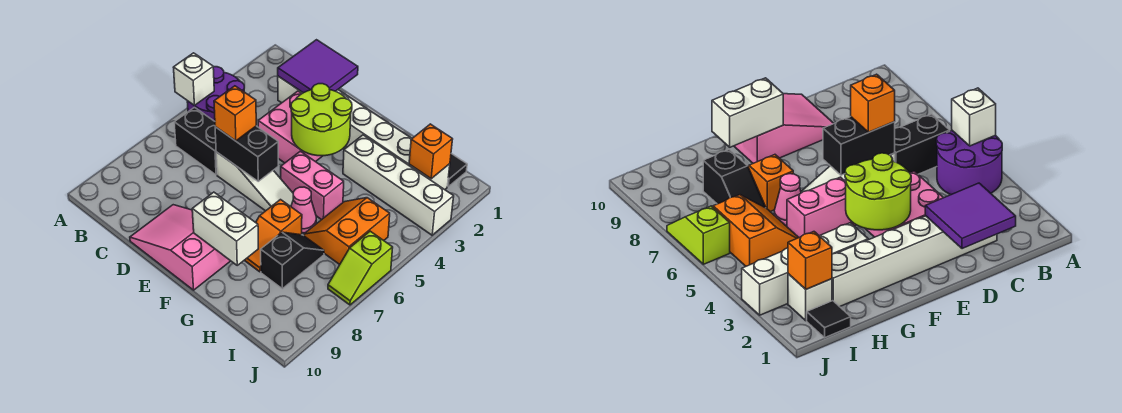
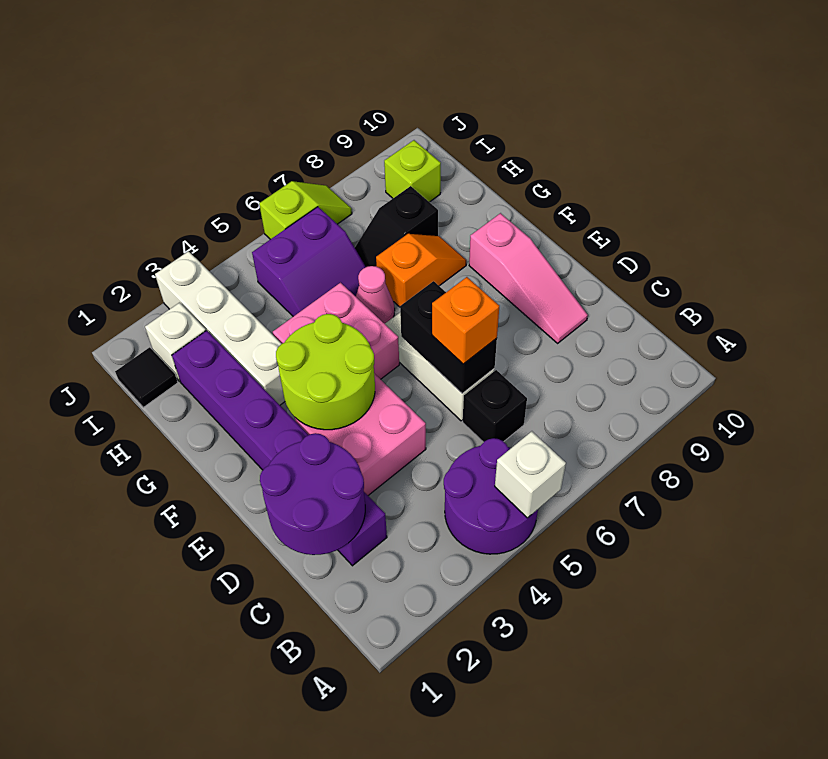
black 1x2 brick [174,108,217,175] -> black 1x1 brick [463,370,527,442]
purple 2x2 tile [278,40,358,93] -> purple 2x2 round brick [260,433,365,555]
white 1x6 brick [278,76,412,165] -> purple 1x6 brick [172,331,387,566]
pink 2x3 slope [130,205,230,290] -> pink 1x3 slope [469,213,588,343]
pink 1x2 brick [281,151,344,220] -> pink 2x2 brick [273,283,399,379]
white 1x2 brick [192,192,258,265] -> none
orange 2x2 slope [304,198,390,265] -> purple 2x2 slope [252,207,366,316]
orange 1x1 brick [409,124,453,179] -> none
none -> lime 1x1 brick [384,140,441,202]

